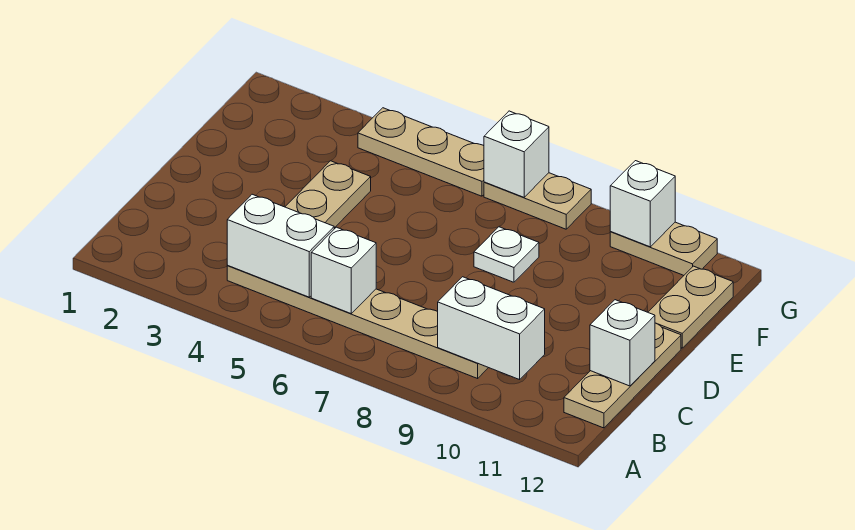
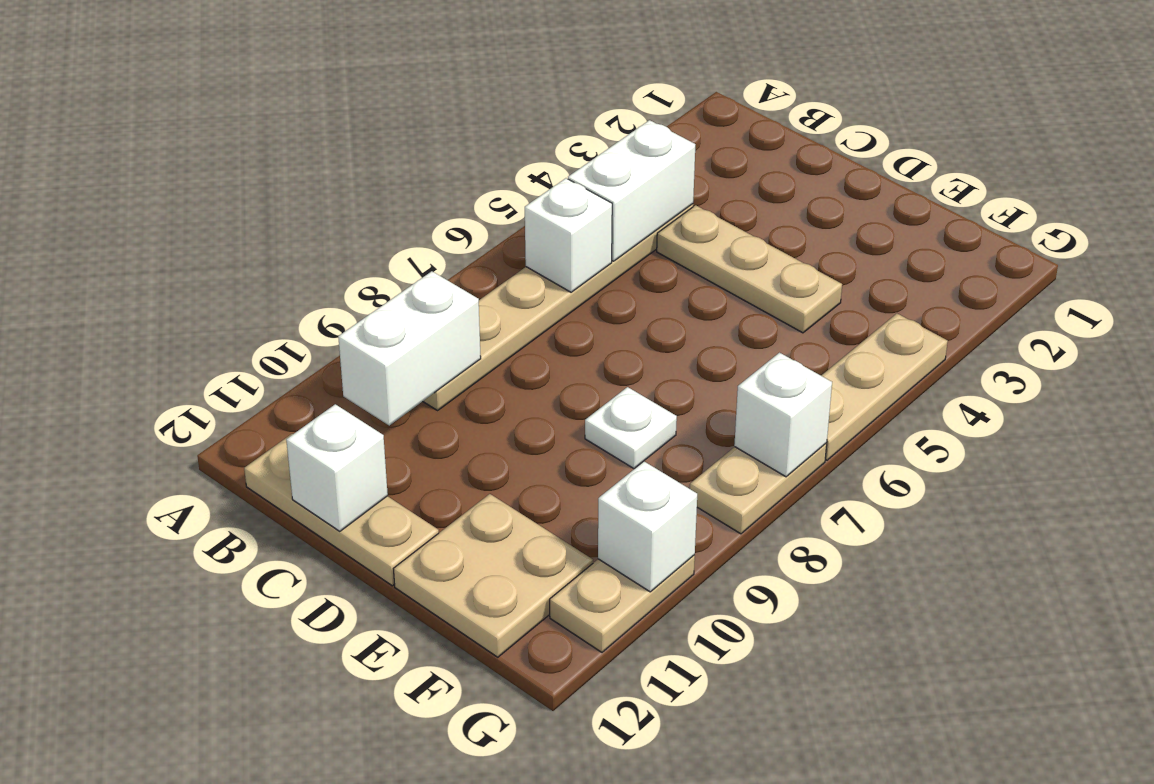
tan 1x2 plate [648,266,733,348] -> tan 2x2 plate [394,494,593,657]

